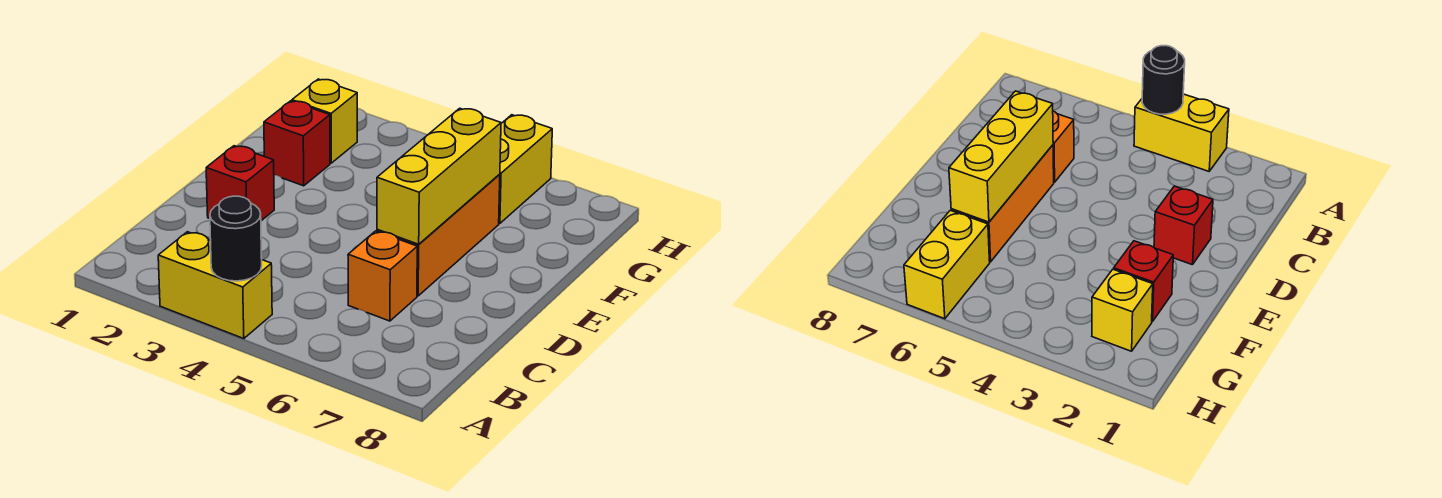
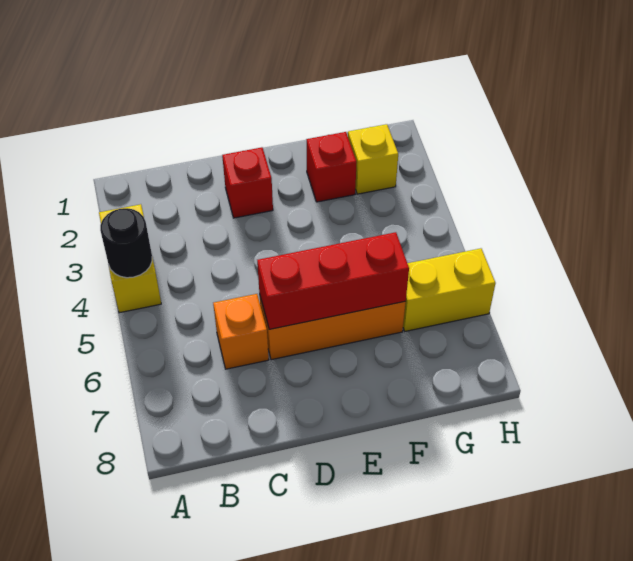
yellow 1x3 brick [377,108,501,244] -> red 1x3 brick [257,232,409,329]

